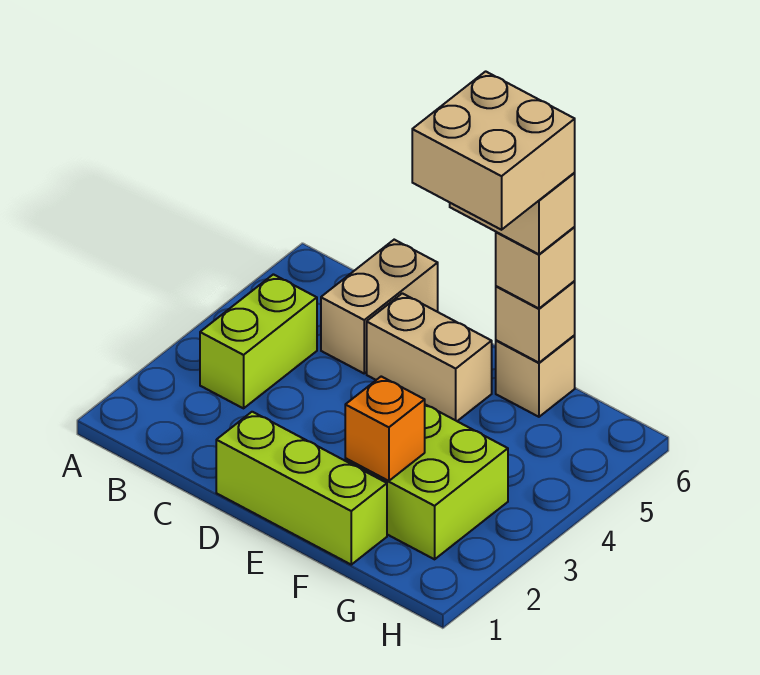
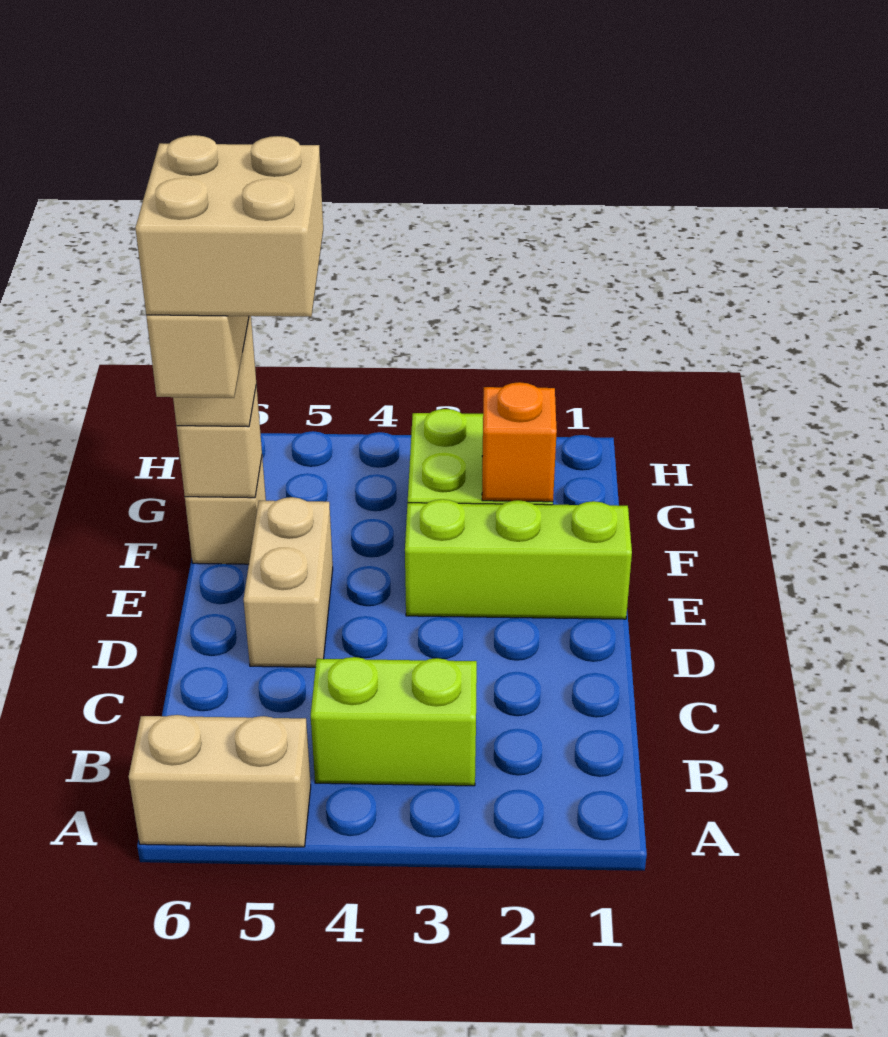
tan 1x2 brick [321,240,438,373] -> tan 1x2 brick moved to [129,715,311,847]
lime 1x3 brick [216,412,387,565] -> lime 1x3 brick turned to [405,499,632,619]

